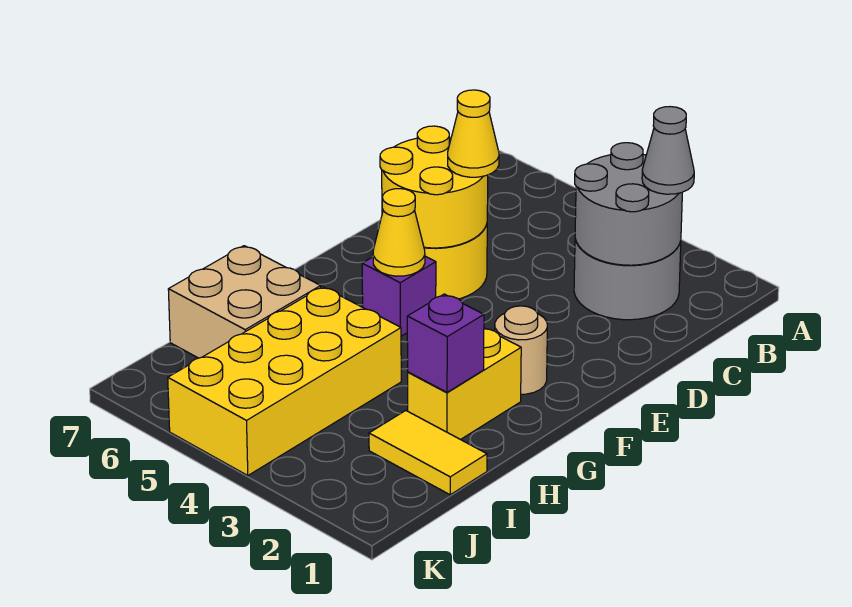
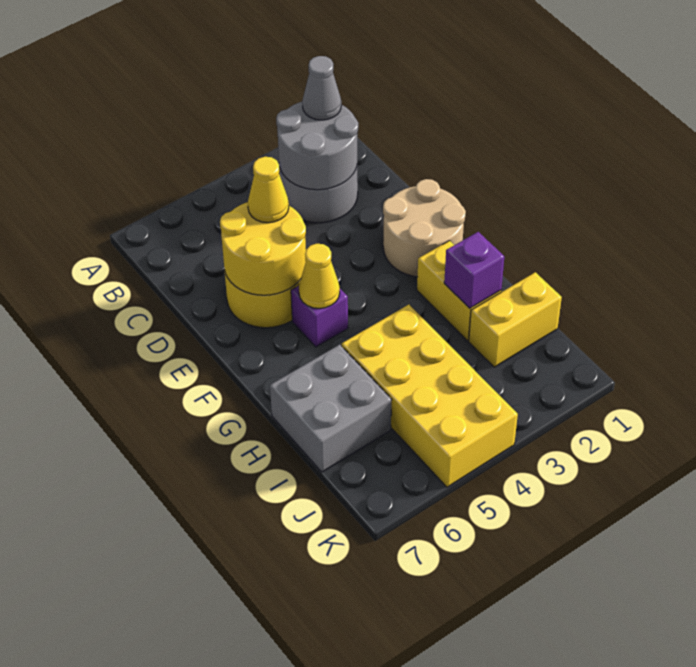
tan 1x1 round brick [495,306,547,394] -> tan 2x2 round brick [383,179,466,277]
tan 2x2 brick [168,246,321,358] -> grey 2x2 brick [270,345,392,472]
yellow 1x2 tile [369,411,487,495] -> yellow 1x2 brick [469,272,562,367]

